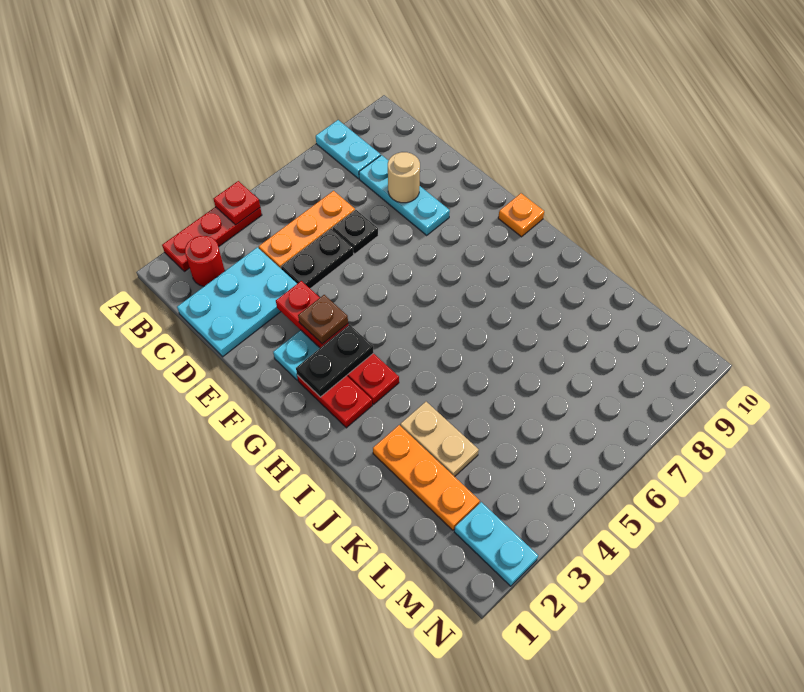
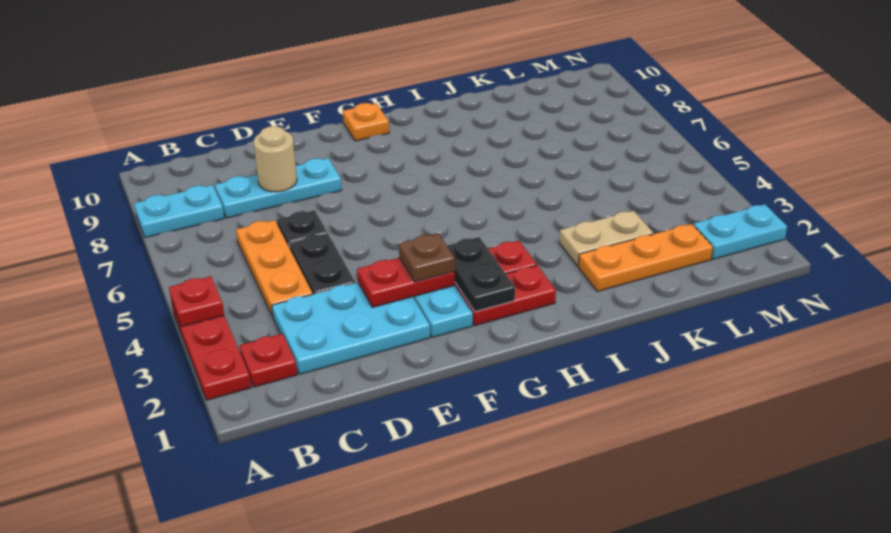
red 1x1 round brick [185,236,225,286] -> red 1x1 plate [239,334,297,387]
cyan 2x3 plate [177,247,297,357] -> cyan 2x3 plate turned to [272,283,430,374]

